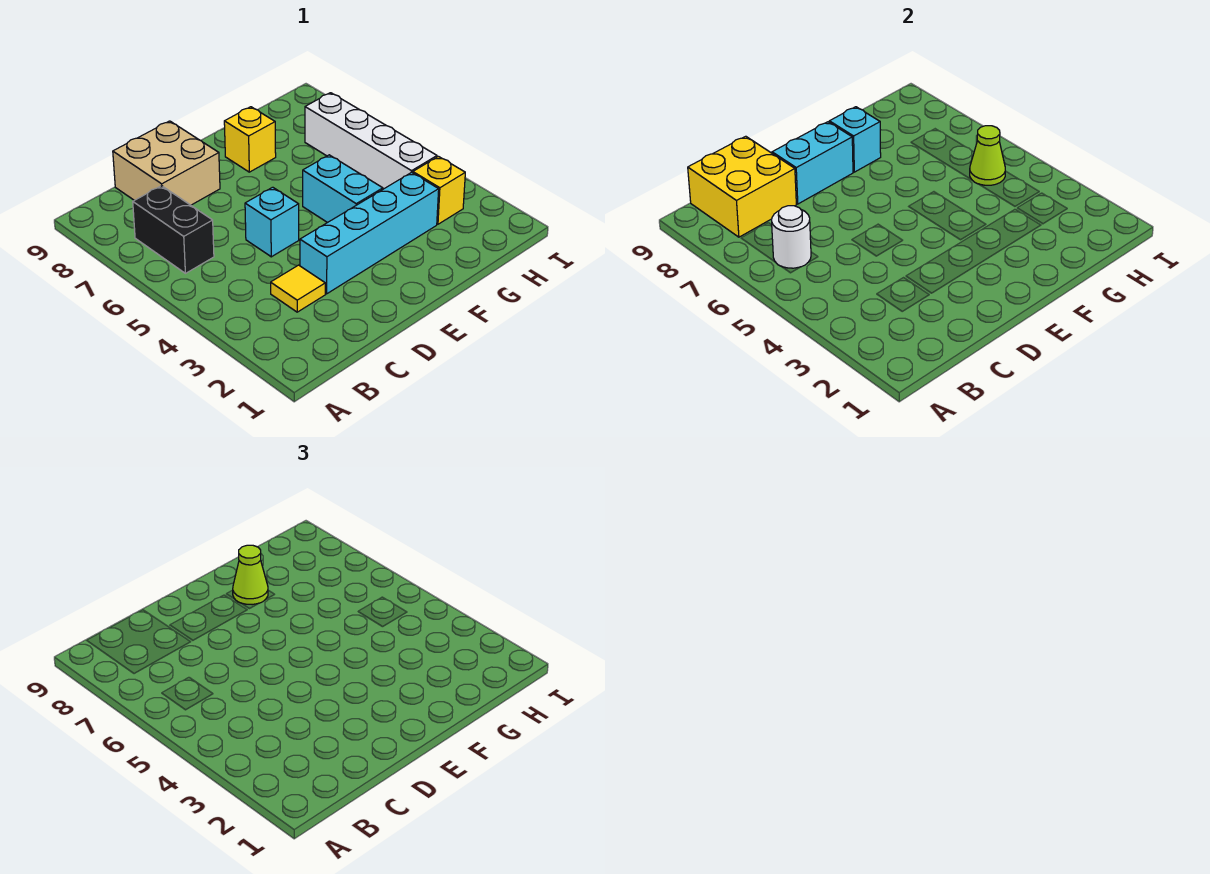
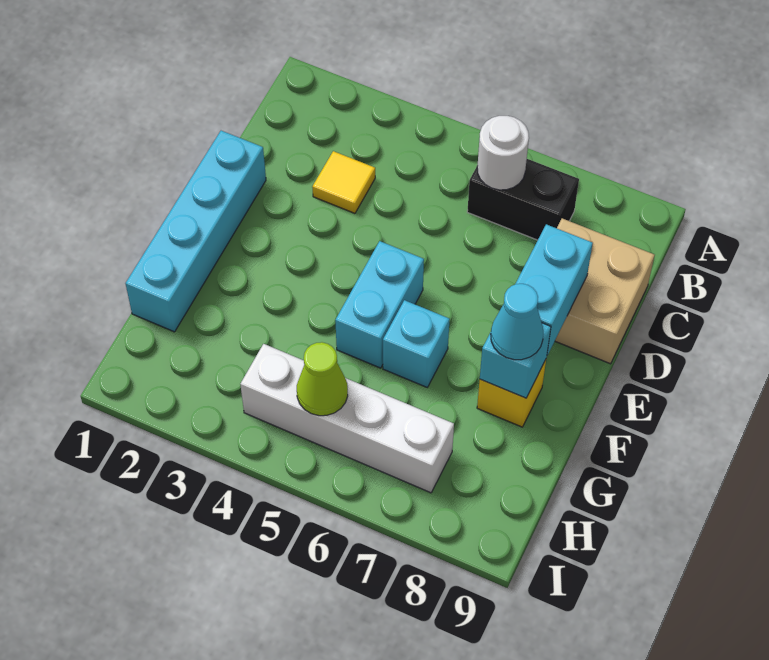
yellow 2x2 brick [688,136,796,237] -> none
cyan 1x4 brick [300,172,439,294] -> cyan 1x4 brick moved to [126,131,266,332]
cyan 1x1 brick [245,187,299,257] -> cyan 1x1 brick moved to [383,300,450,387]
cyan 1x2 brick [303,155,383,223] -> cyan 1x2 brick turned to [335,241,424,368]
lime 1x1 cone [233,545,268,605] -> cyan 1x1 cone [491,284,544,360]
yellow 1x1 brick [413,156,465,224] -> none

